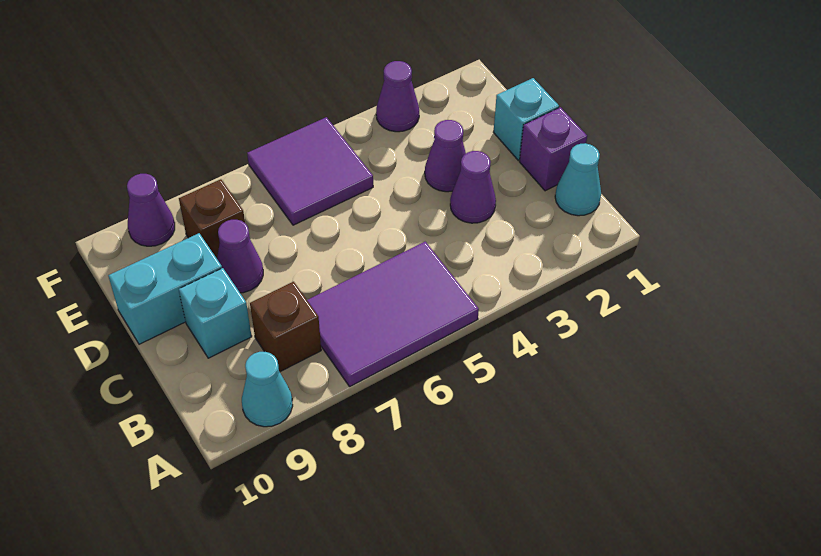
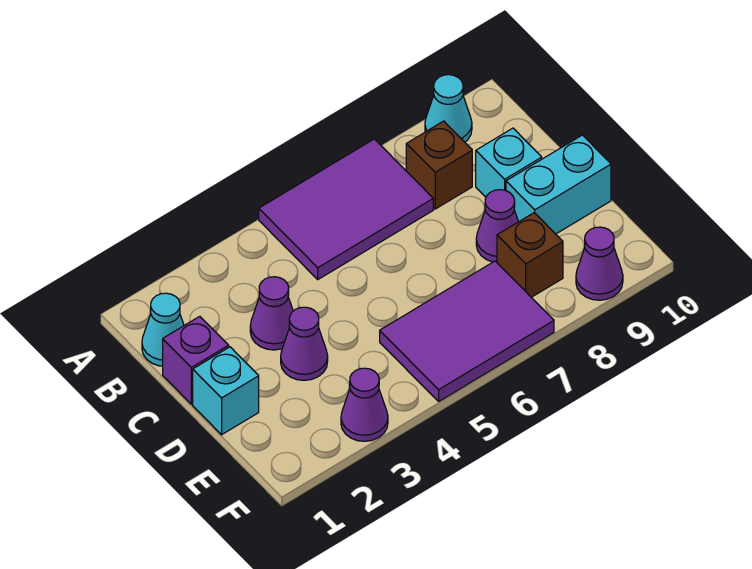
purple 2x2 tile [247,117,373,225] -> purple 2x3 tile [380,261,554,401]

